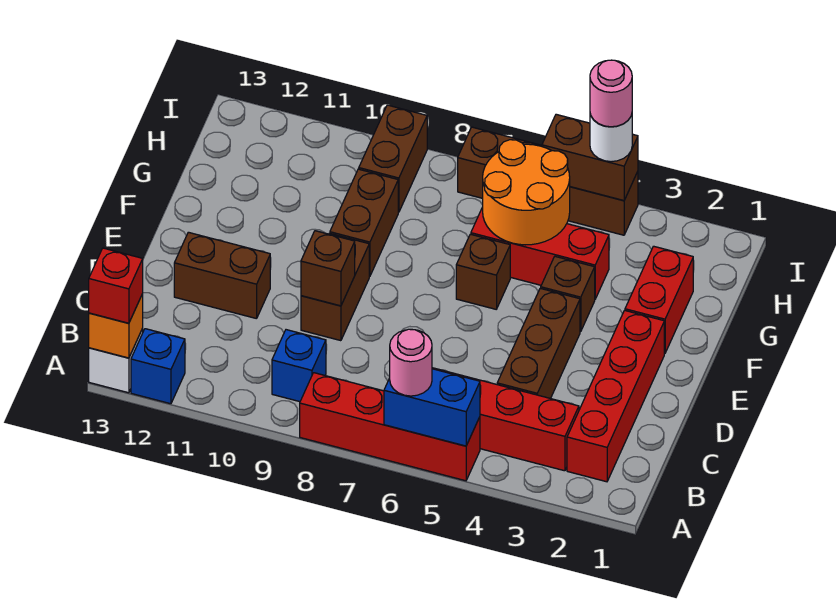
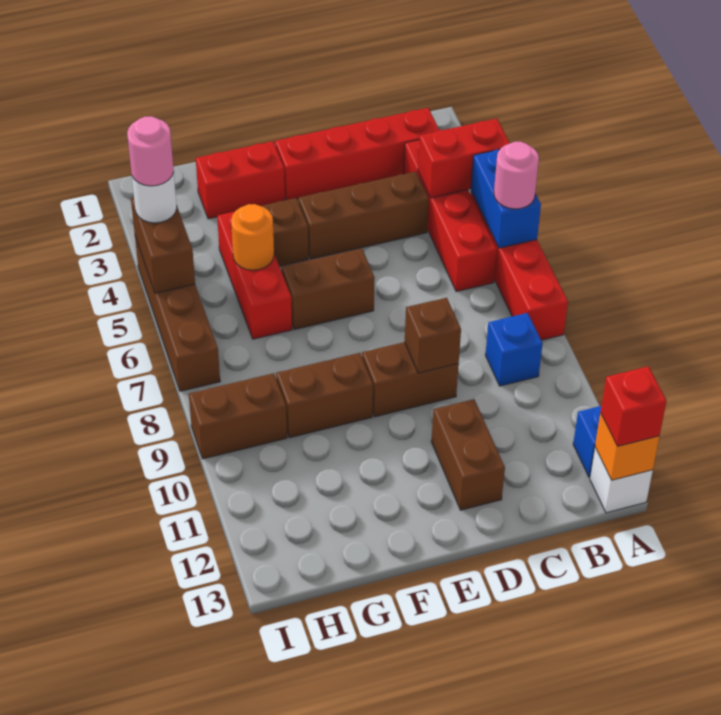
none -> red 1x2 brick [418,119,510,198]
brown 1x1 brick [456,234,510,309] -> brown 1x2 brick [282,248,375,330]
orange 2x2 round brick [483,140,570,245] -> orange 1x1 round brick [231,204,274,270]

